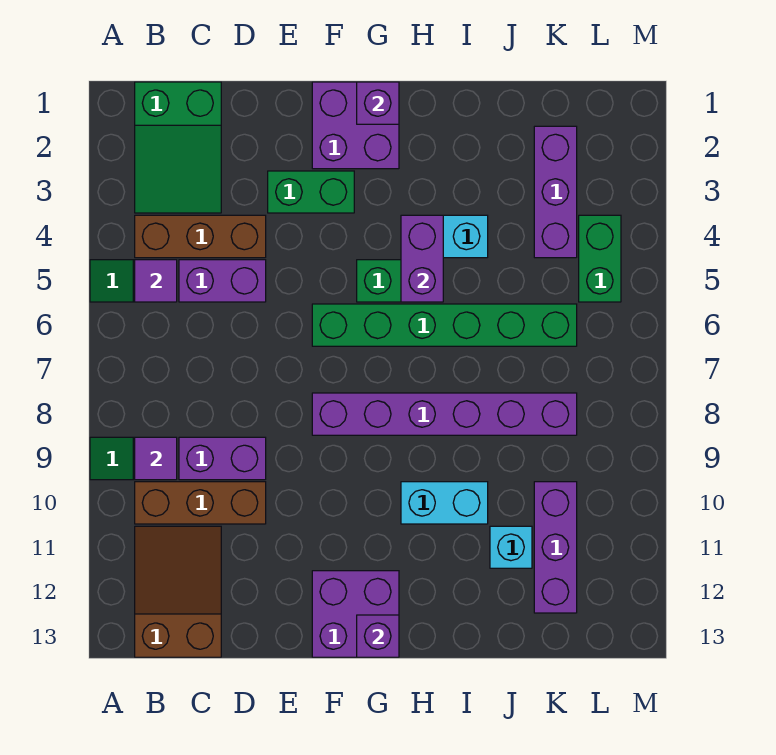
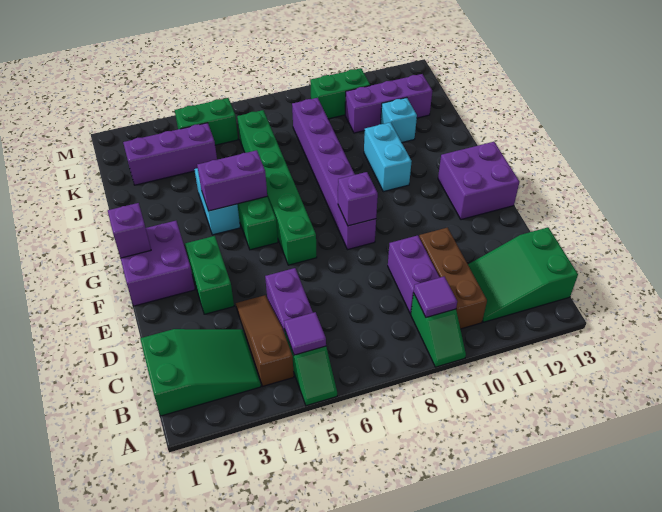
brown 1x3 brick [135,215,266,258] -> brown 1x3 slope [236,295,294,386]
brown 2x3 slope [135,526,221,657] -> green 2x3 slope [468,227,578,322]
purple 1x1 brick [357,615,399,657] -> purple 1x1 brick moved to [338,172,378,226]
none -> green 1x2 brick [310,68,370,119]

